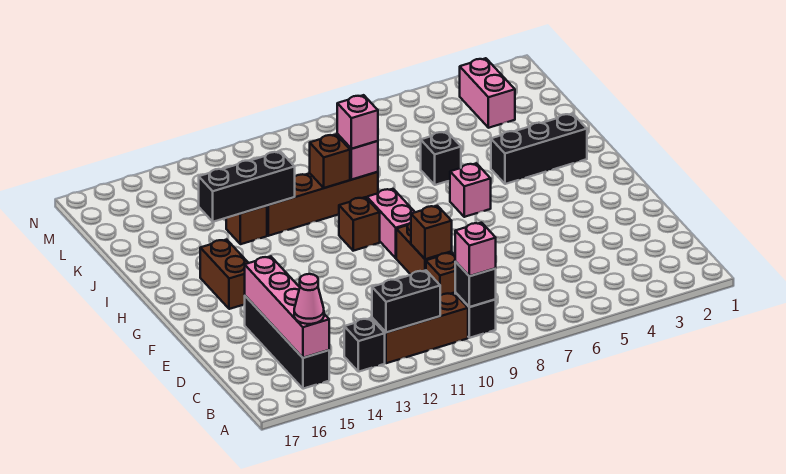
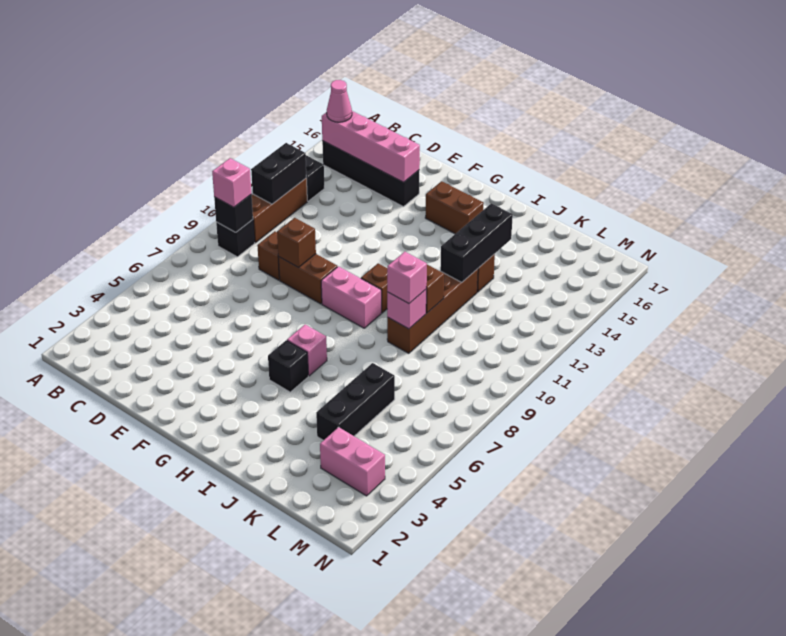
black 1x3 brick [491,113,587,184] -> black 1x3 brick moved to [316,363,395,441]
black 1x1 brick [421,131,461,185] -> black 1x1 brick moved to [268,340,308,392]

